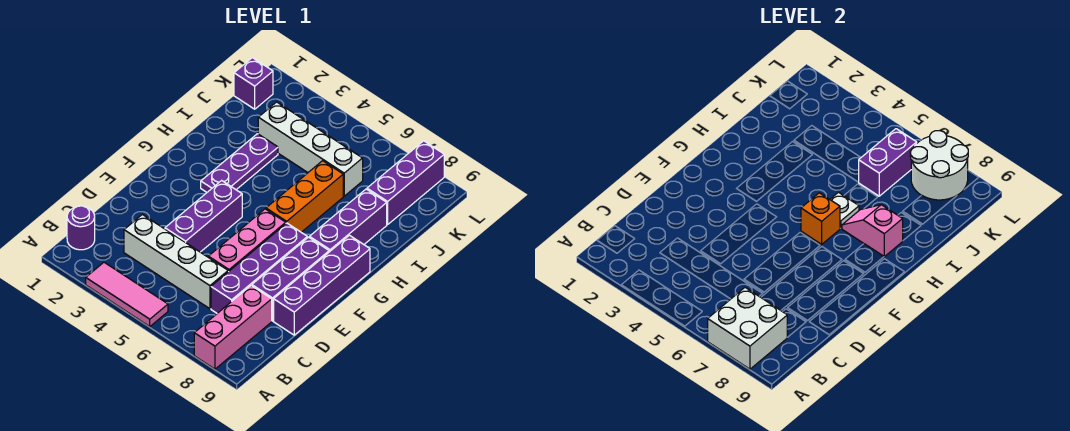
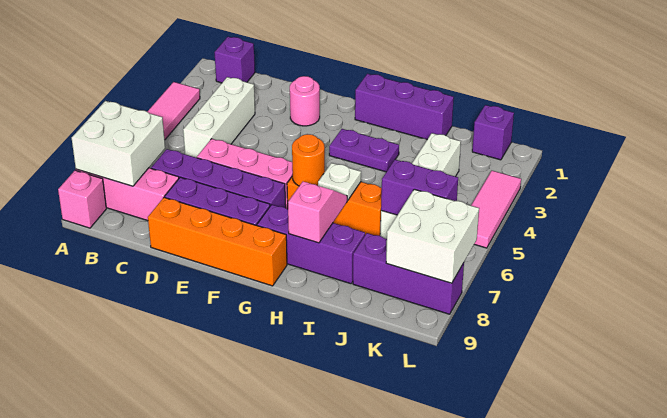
none -> pink 1x1 brick [58,170,106,228]
purple 1x1 round brick [67,206,95,250] -> purple 1x1 brick [215,37,255,83]
white 1x4 brick [124,215,228,309] -> white 1x3 brick [183,77,255,158]
purple 1x3 brick [165,181,242,252] -> purple 1x3 brick moved to [355,74,454,139]
purple 1x4 brick [274,235,370,335] -> orange 1x4 brick [148,197,287,286]
none -> pink 1x1 round brick [290,76,320,126]
purple 1x3 plate [201,134,278,192] -> purple 1x2 plate [329,129,399,172]
orange 1x1 brick [801,193,840,244] -> orange 1x1 round brick [292,134,325,186]
white 2x2 round brick [910,131,968,200] -> white 2x2 brick [386,189,479,283]
none -> pink 1x3 tile [471,171,521,248]

